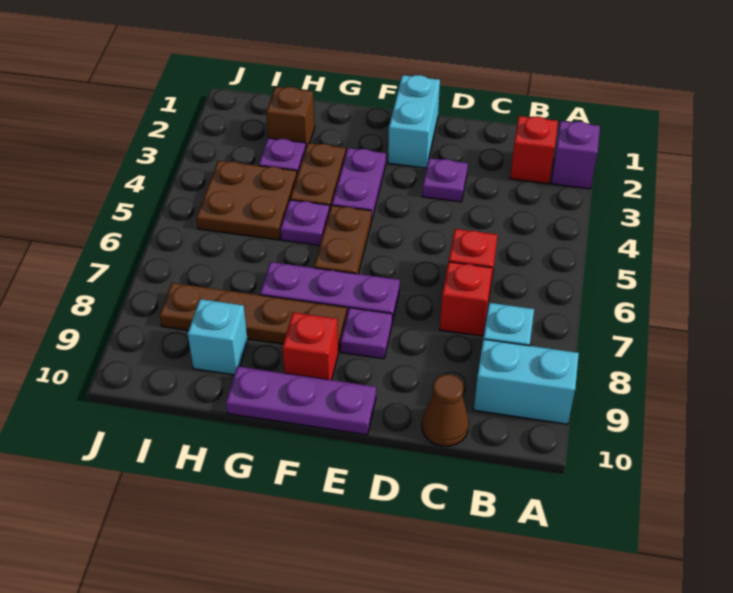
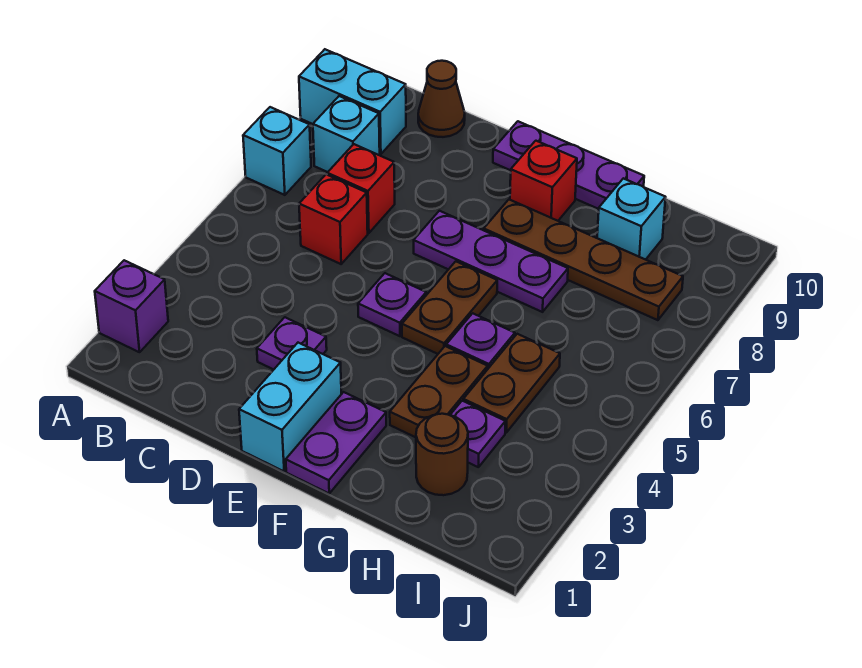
none -> cyan 1x1 brick [243,107,311,195]
red 1x1 brick [510,116,558,184] -> none
purple 1x1 plate [341,308,392,359] -> purple 1x1 plate moved to [358,273,426,336]
purple 1x2 plate [332,148,386,220] -> purple 1x2 plate moved to [286,392,386,493]
brown 1x1 brick [266,87,315,146] -> brown 1x1 round brick [416,414,468,495]
brown 2x2 plate [196,161,297,240] -> brown 1x2 plate [463,334,560,432]

